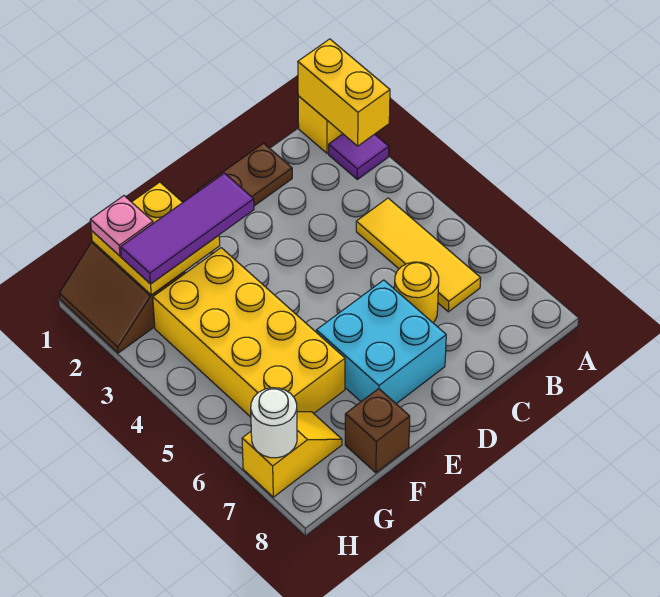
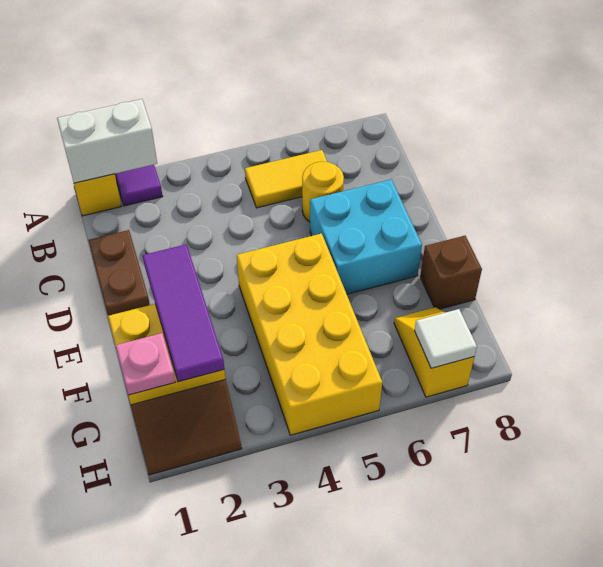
yellow 1x2 brick [298,39,390,146] -> white 1x2 brick [57,99,157,183]
yellow 1x3 tile [356,198,481,312] -> yellow 1x2 tile [245,150,327,208]
yellow 2x4 brick [153,248,345,417] -> yellow 2x4 brick turned to [237,233,382,435]
white 1x1 round brick [251,388,297,458] -> white 1x1 tile [415,309,477,368]

